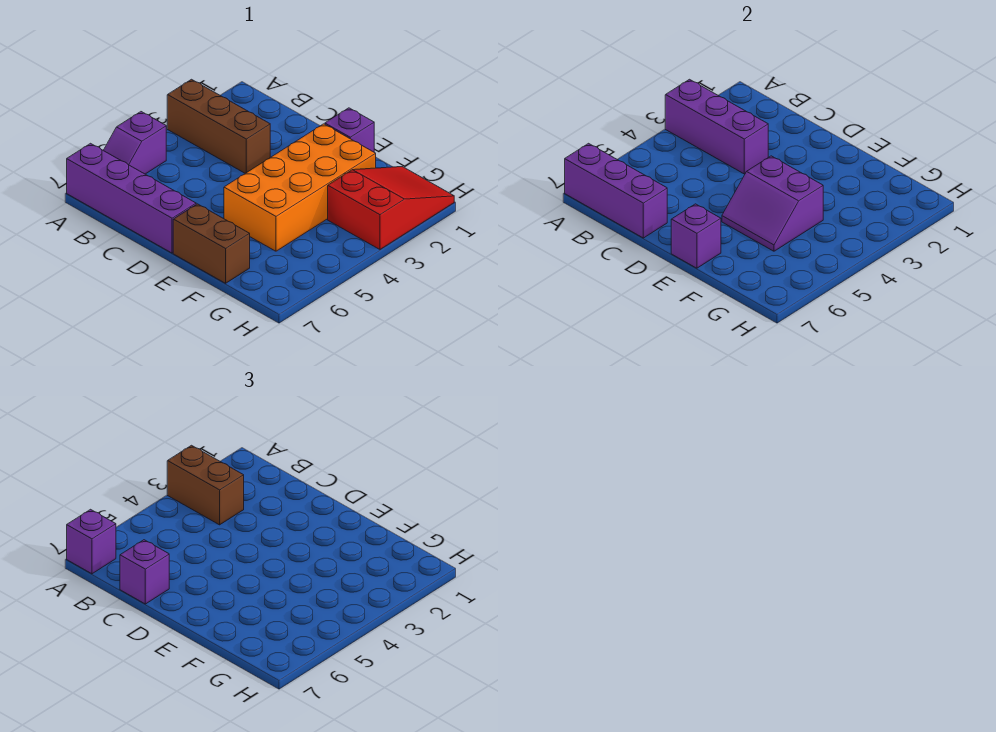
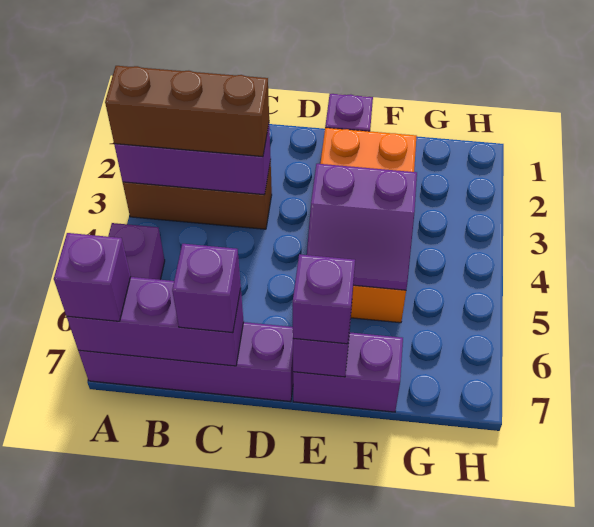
brown 1x2 brick [167,445,244,525] -> brown 1x3 brick [105,66,269,157]
brown 1x2 brick [173,204,250,283] -> purple 1x2 brick [293,333,403,412]
none -> purple 1x1 brick [293,254,355,344]
red 2x3 slope [328,167,454,249] -> none

